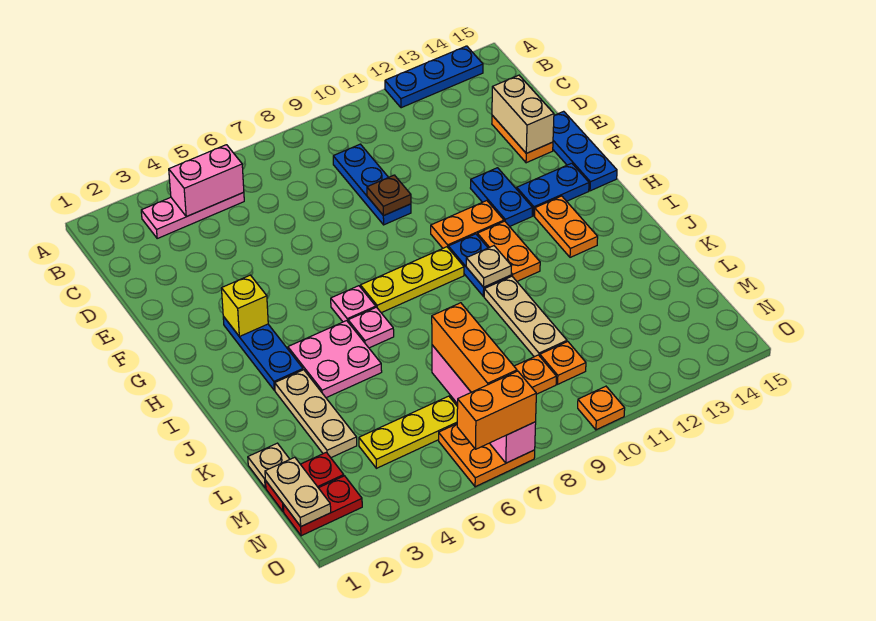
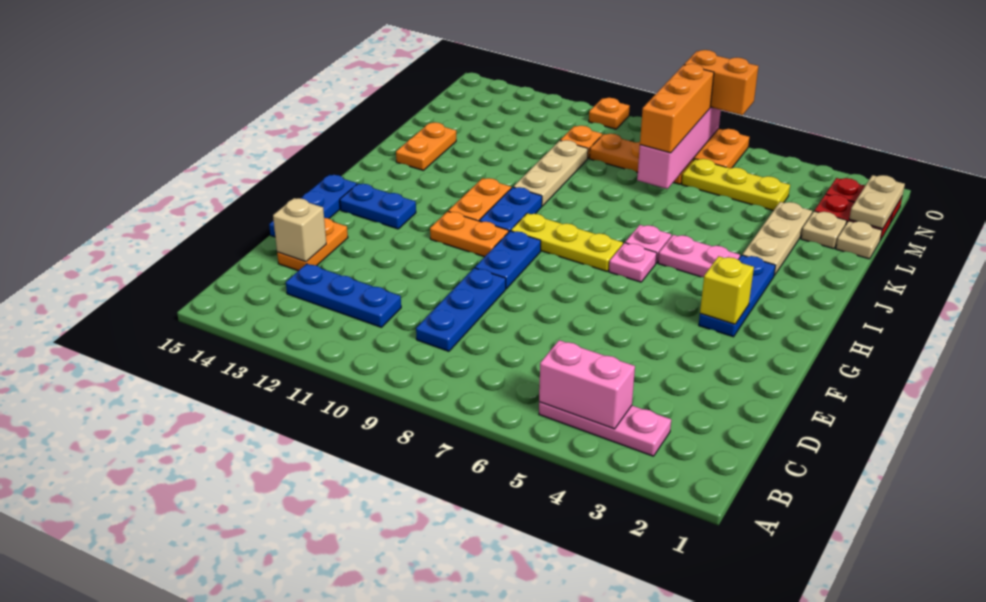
blue 1x3 plate [385,46,483,108] -> blue 1x3 plate moved to [286,264,401,327]
tan 1x2 brick [492,75,554,153] -> tan 1x1 brick [273,198,326,262]
brown 1x1 plate [367,175,411,216] -> none
blue 1x2 plate [471,168,532,227] -> blue 1x2 plate moved to [475,231,541,289]
orange 1x2 plate [535,196,598,257] -> orange 1x2 plate moved to [396,122,456,170]
pink 2x2 plate [288,321,382,398] -> pink 1x2 plate [658,235,740,277]
tan 1x1 plate [466,246,511,287] -> tan 1x1 plate moved to [801,211,847,249]

